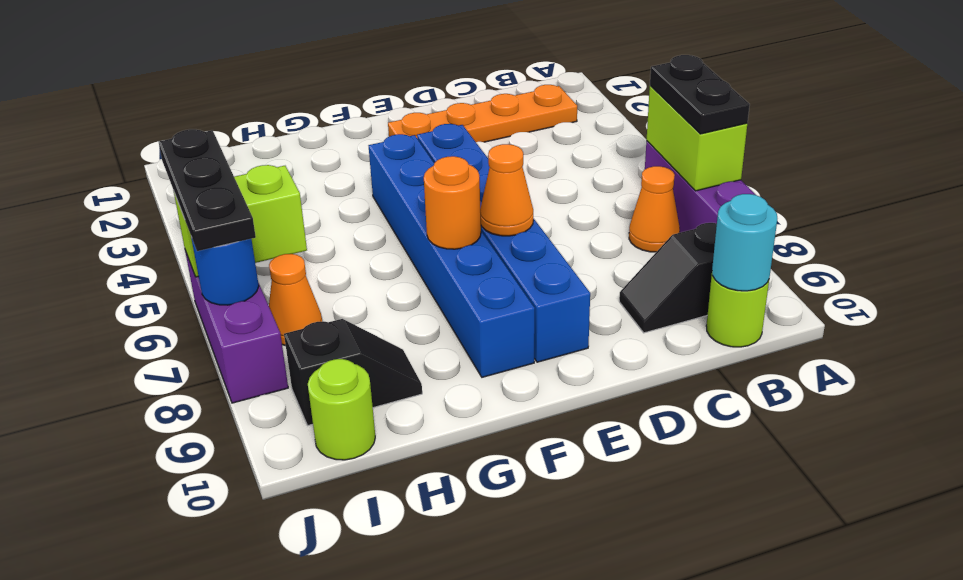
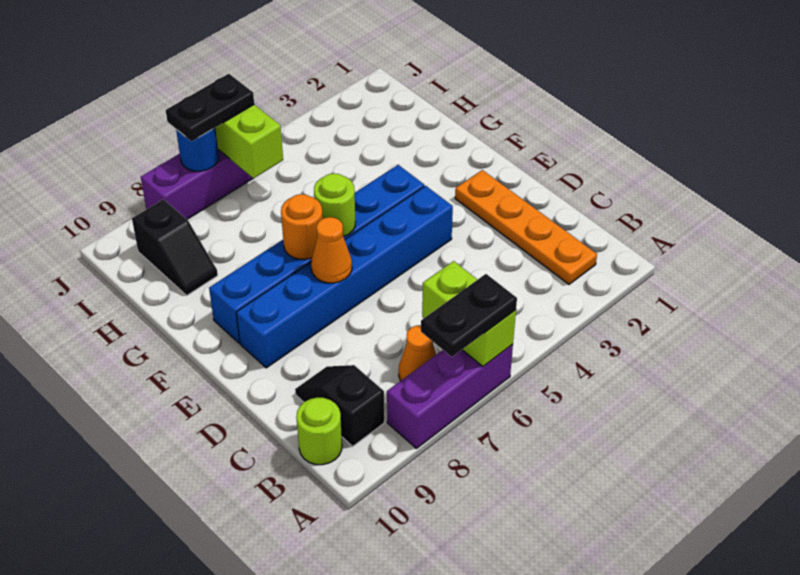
lime 1x2 brick [647,86,747,191] -> lime 1x2 brick turned to [422,261,516,367]
cyan 1x1 round brick [712,194,777,291] -> none
orange 1x1 cone [269,254,322,346] -> none
lime 1x1 round brick [308,359,375,460] -> lime 1x1 round brick moved to [314,173,355,237]
black 1x3 plate [159,129,256,251] -> black 1x2 plate [166,74,254,141]

